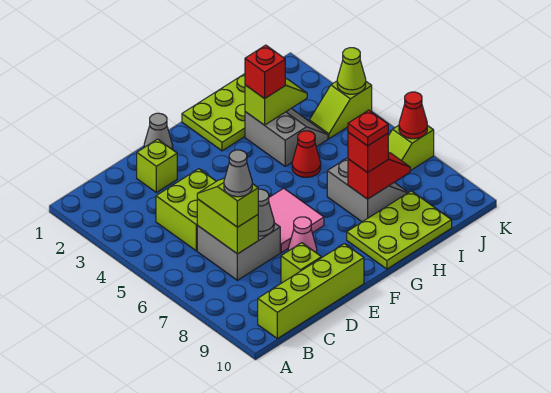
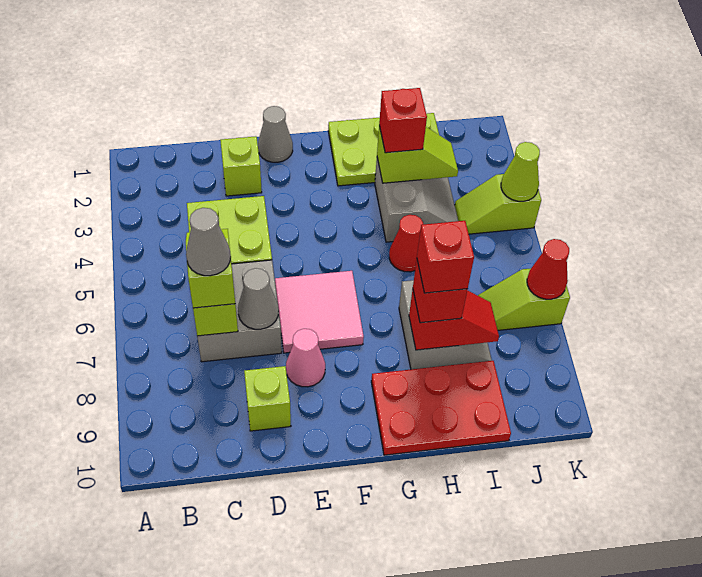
lime 1x4 brick [258,244,364,339] -> none
lime 2x3 plate [347,191,452,269] -> red 2x3 plate [371,361,511,455]
red 1x1 plate [348,110,388,146] -> red 1x1 brick [417,221,474,293]

